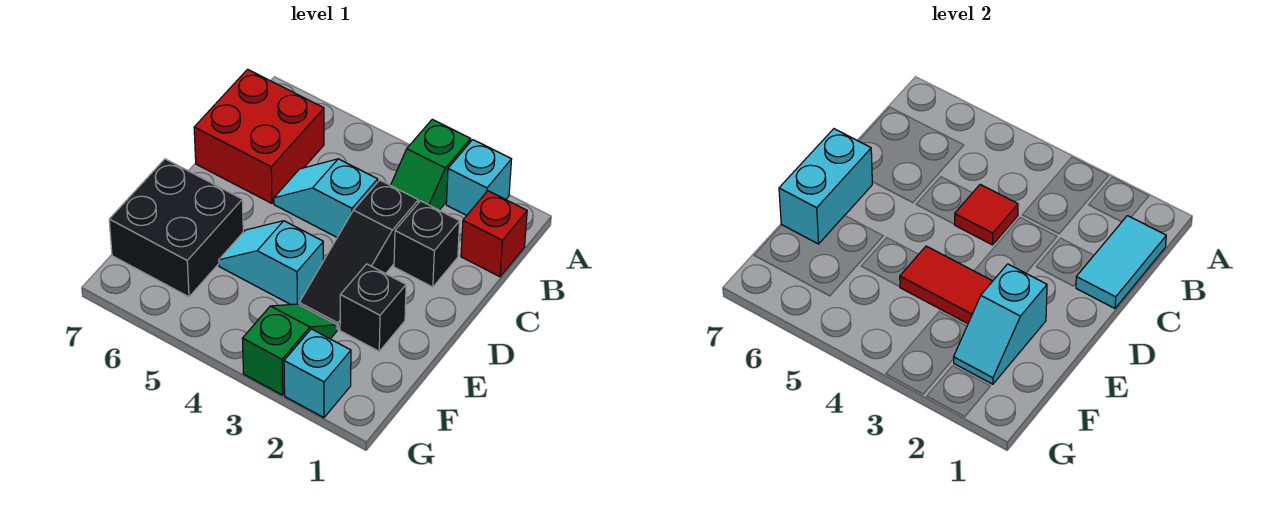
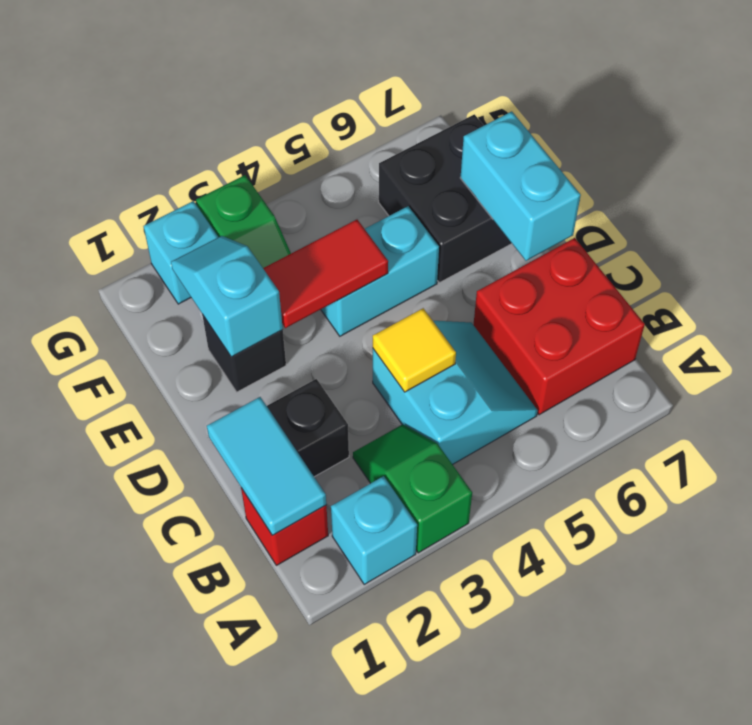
black 1x3 slope [299,180,418,329] -> none
cyan 1x2 slope [274,159,378,237] -> cyan 2x2 slope [373,321,538,464]
red 1x1 tile [954,184,1018,245] -> yellow 1x1 tile [373,308,456,392]
cyan 1x2 slope [219,221,323,305] -> cyan 1x2 brick [321,206,439,336]

